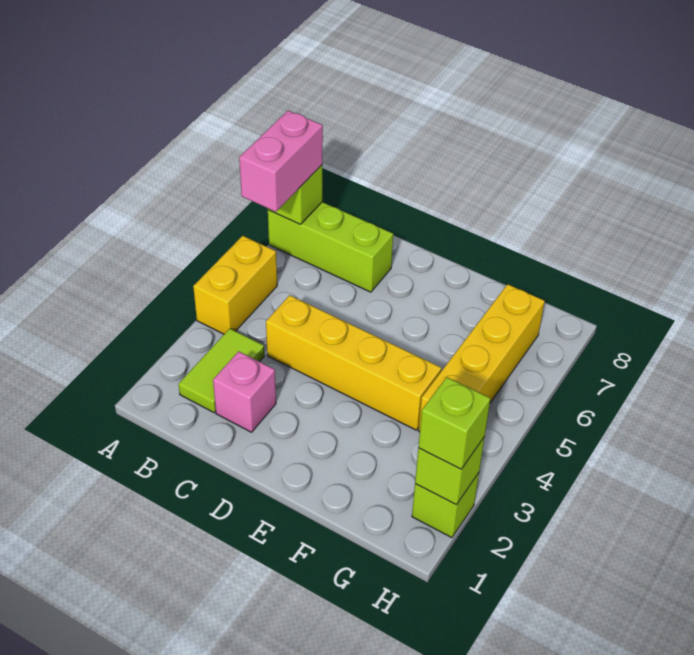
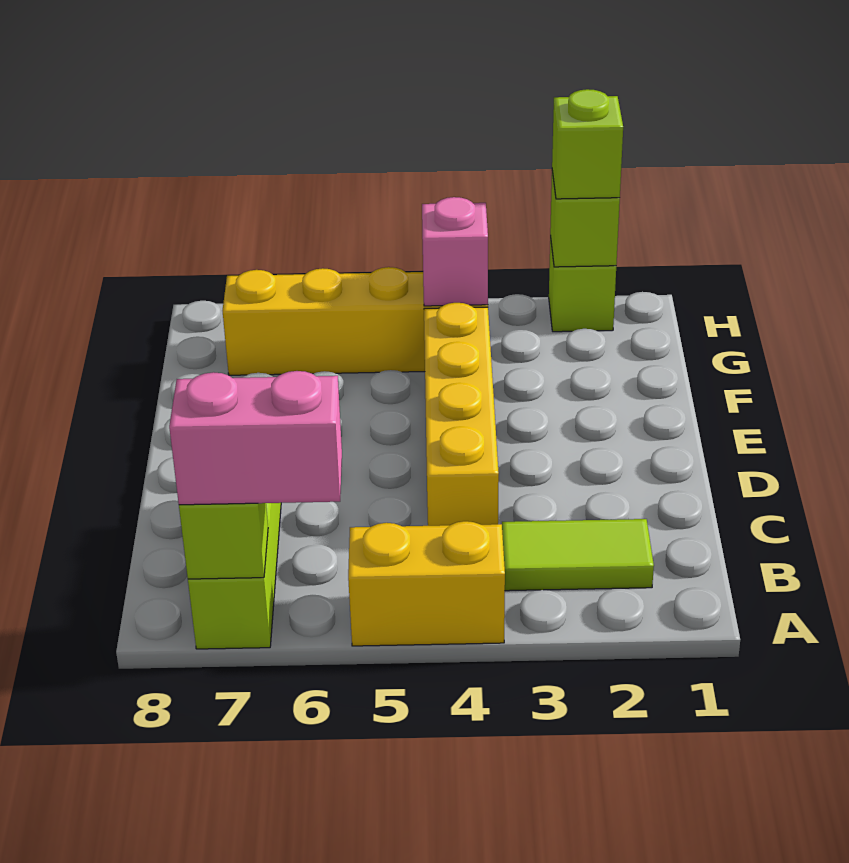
pink 1x1 brick [213,351,276,432] -> pink 1x1 brick moved to [422,197,488,306]

